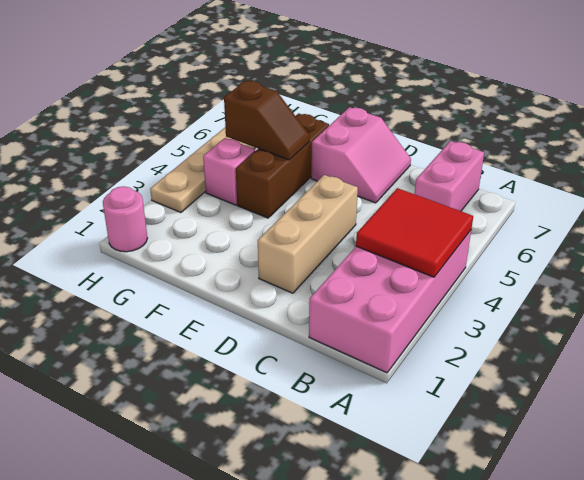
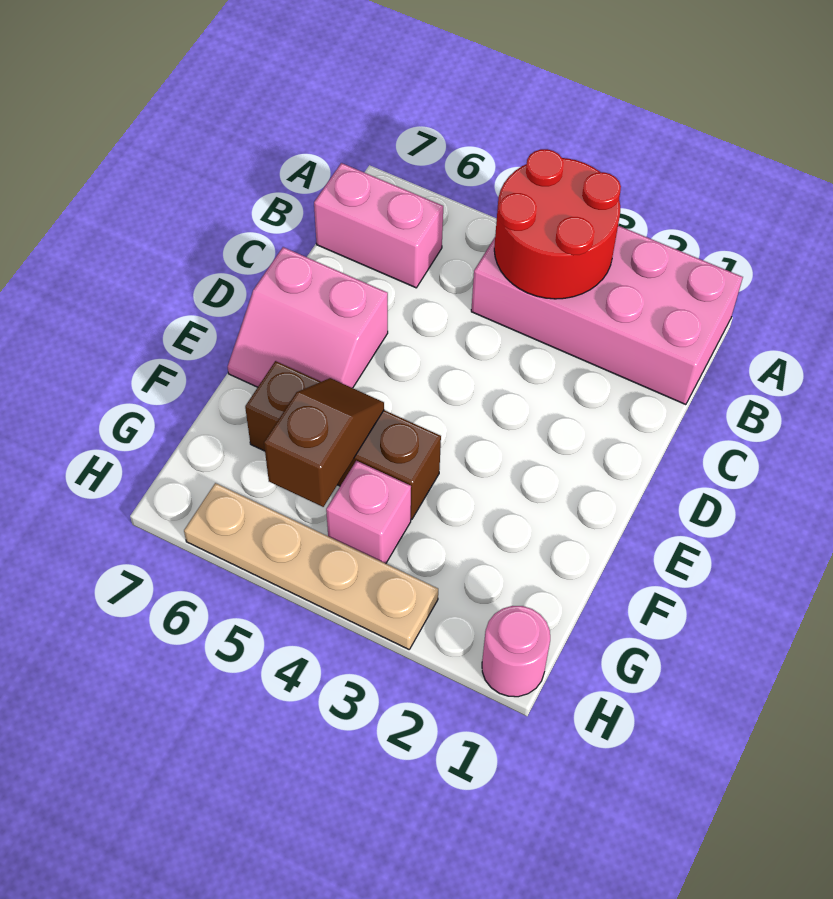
red 2x2 tile [356,188,473,277] -> red 2x2 round brick [494,149,621,299]
tan 1x3 brick [258,175,358,293] -> none
pink 2x2 slope [311,107,411,203] -> pink 2x2 slope turned to [228,247,388,388]

